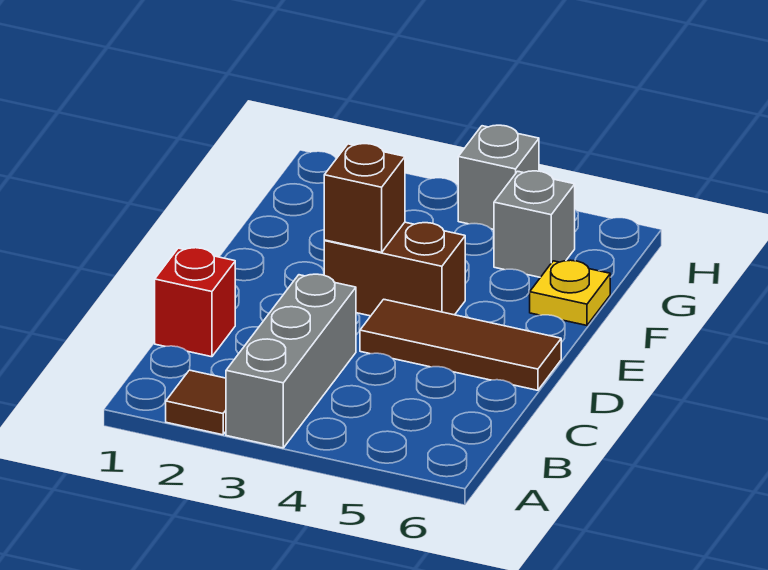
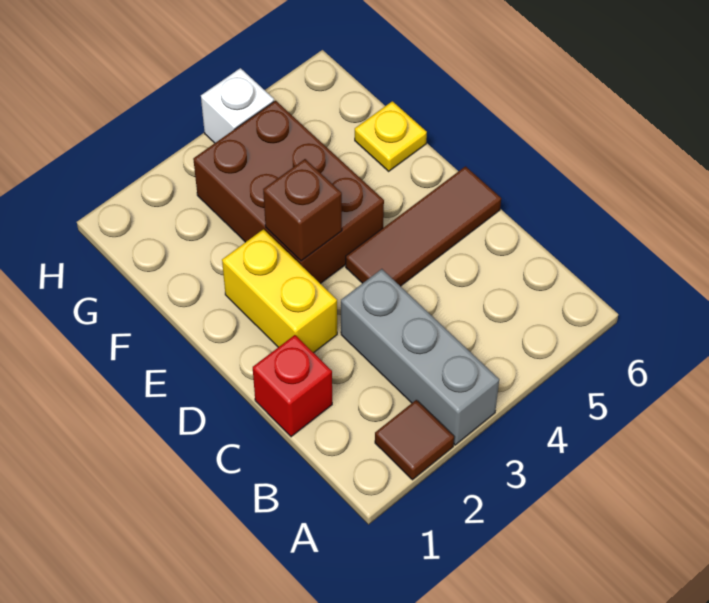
none -> yellow 1x2 brick [222,229,337,353]
brown 1x2 brick [324,222,465,316] -> brown 2x3 brick [193,101,384,284]
grey 1x1 brick [494,171,575,277] -> none
grey 1x1 brick [458,125,539,229] -> white 1x1 brick [201,68,274,143]

